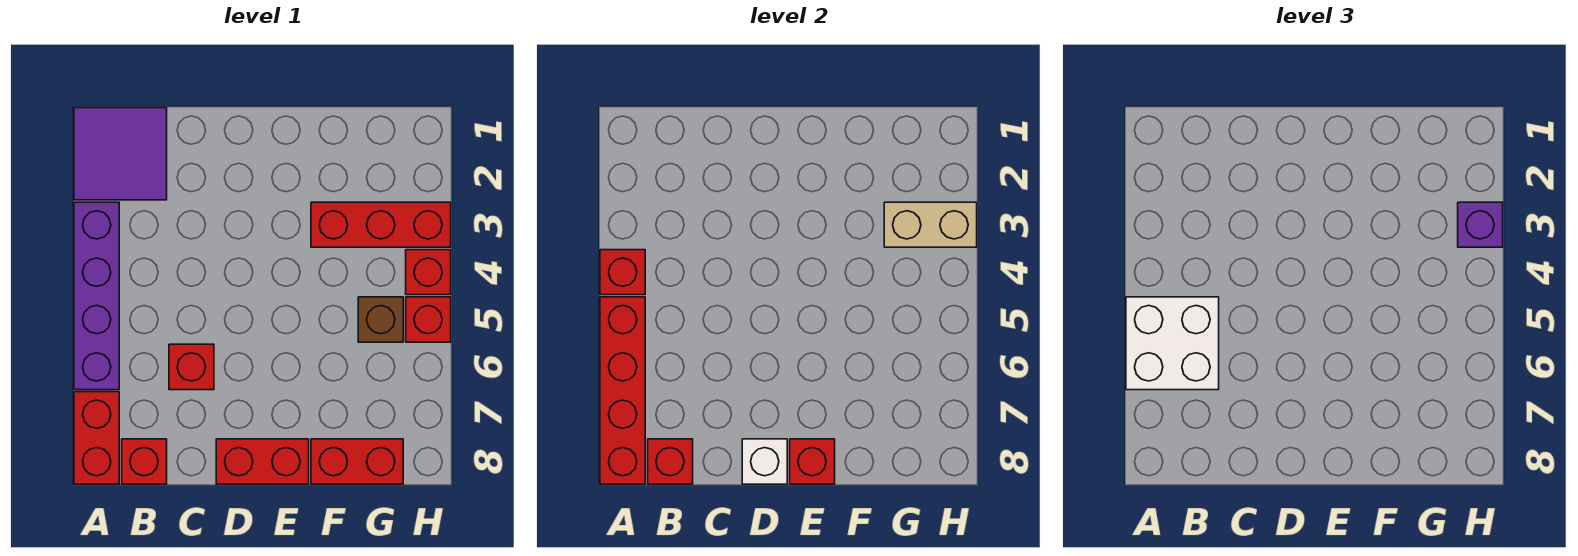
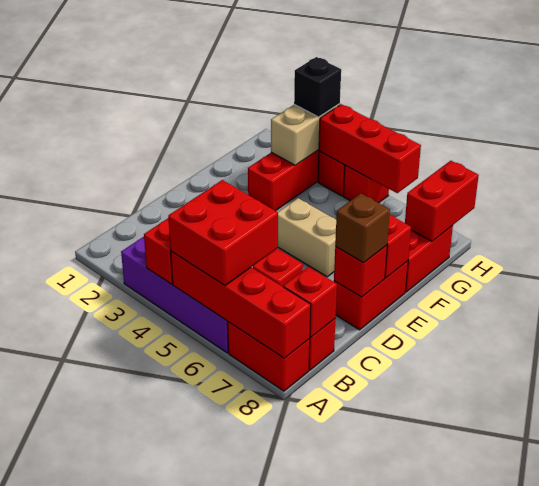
purple 2x2 tile [74,108,167,200] -> none
white 2x2 brick [1126,297,1219,390] -> red 2x2 brick [168,180,278,285]
white 1x1 brick [742,439,787,484] -> red 1x1 brick [334,245,387,297]
none -> tan 1x2 brick [278,198,336,277]
brown 1x1 brick [358,297,403,342] -> brown 1x1 brick moved to [335,194,390,263]
none -> red 1x2 brick [405,161,479,241]
purple 1x1 brick [1458,202,1503,247] -> black 1x1 brick [294,57,341,117]
none -> red 1x3 brick [319,104,421,193]

